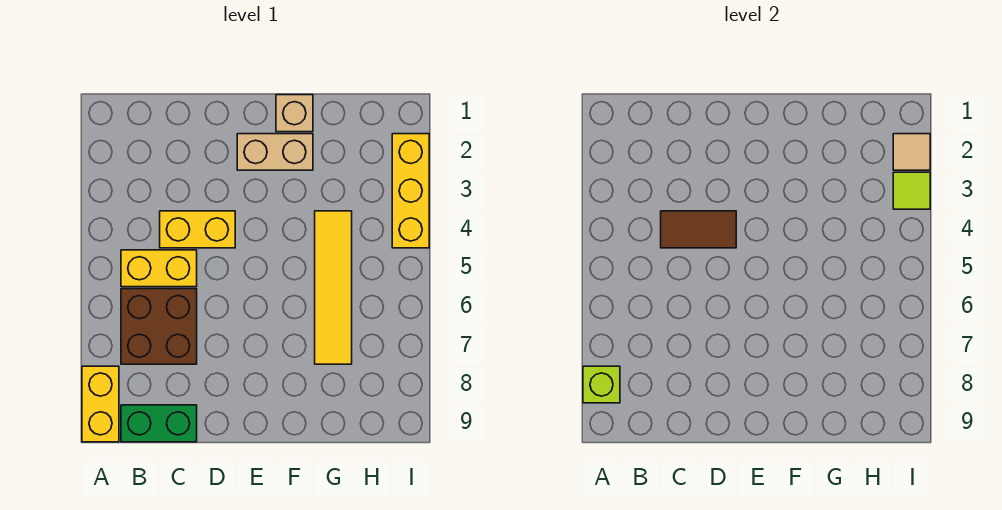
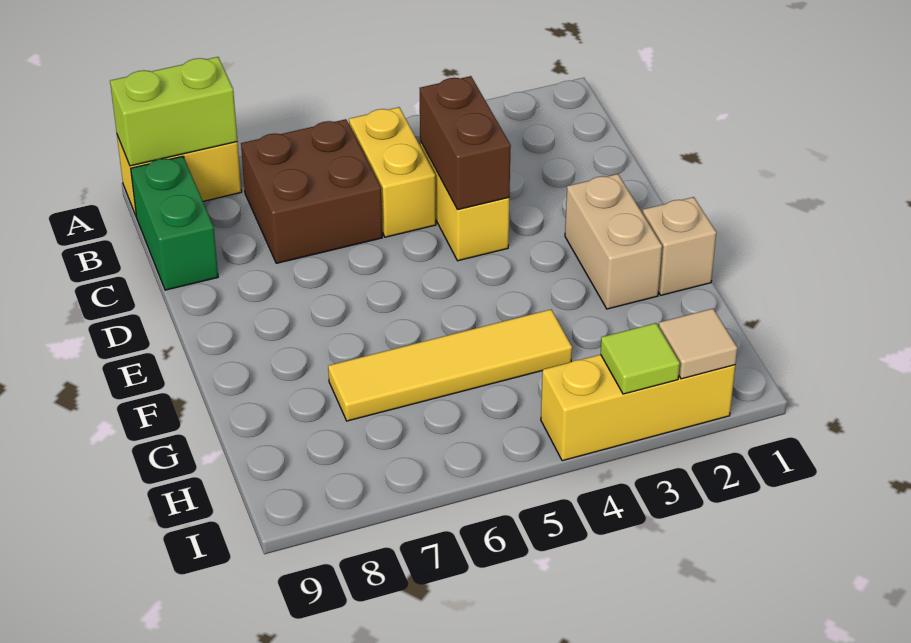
lime 1x1 brick [583,366,620,403] -> lime 1x2 brick [110,57,238,166]
brown 1x2 tile [661,211,736,248] -> brown 1x2 brick [420,76,511,210]

